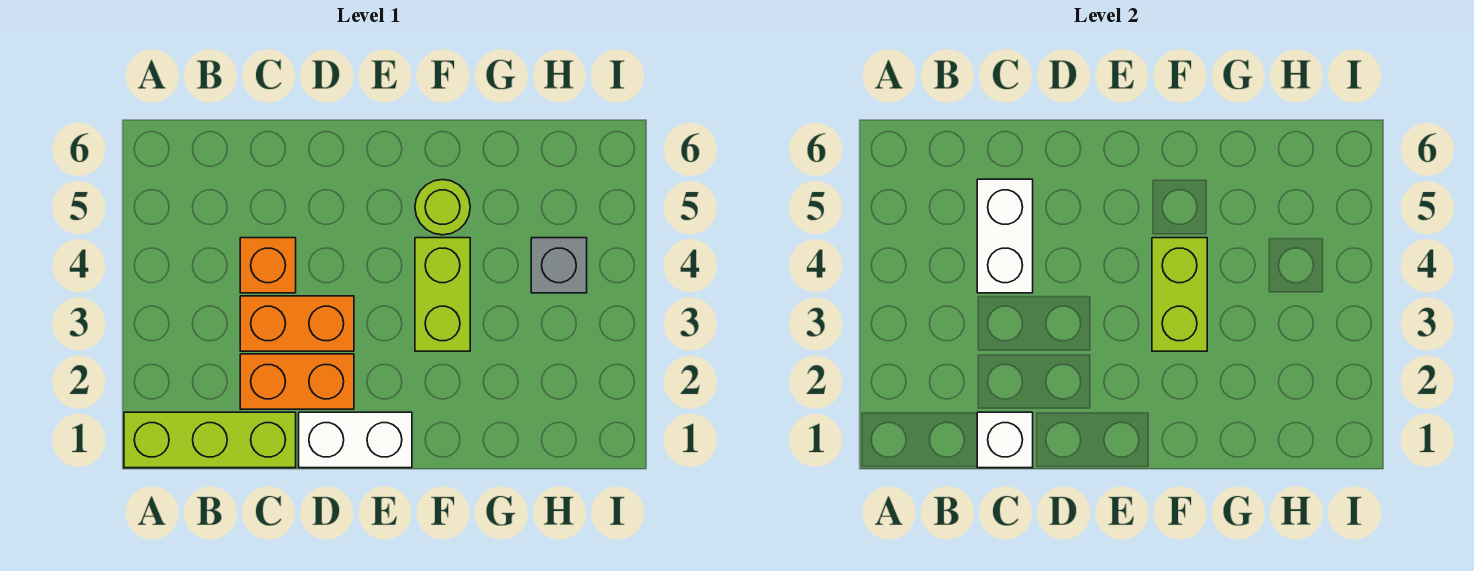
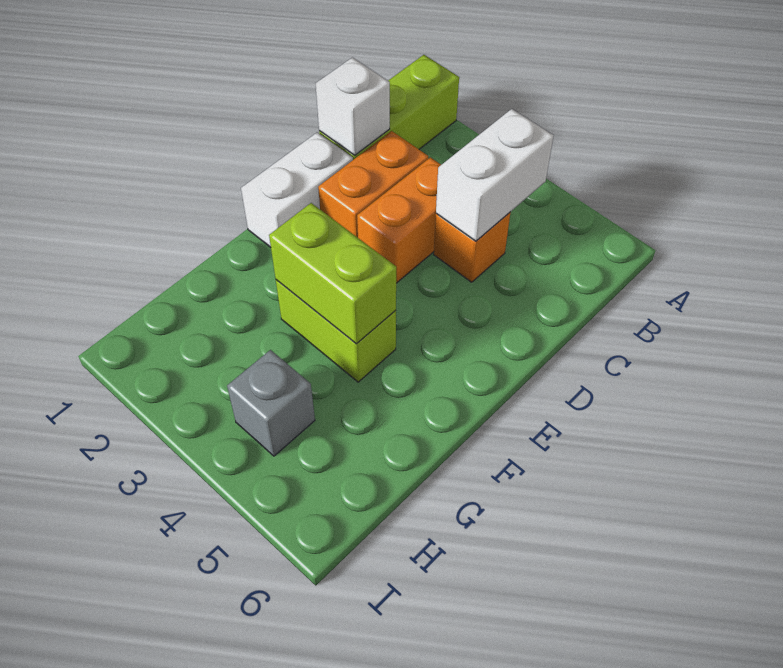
white 1x2 brick [977,179,1033,293] -> white 1x2 brick turned to [436,109,554,241]
lime 1x1 round brick [415,180,470,235] -> none

